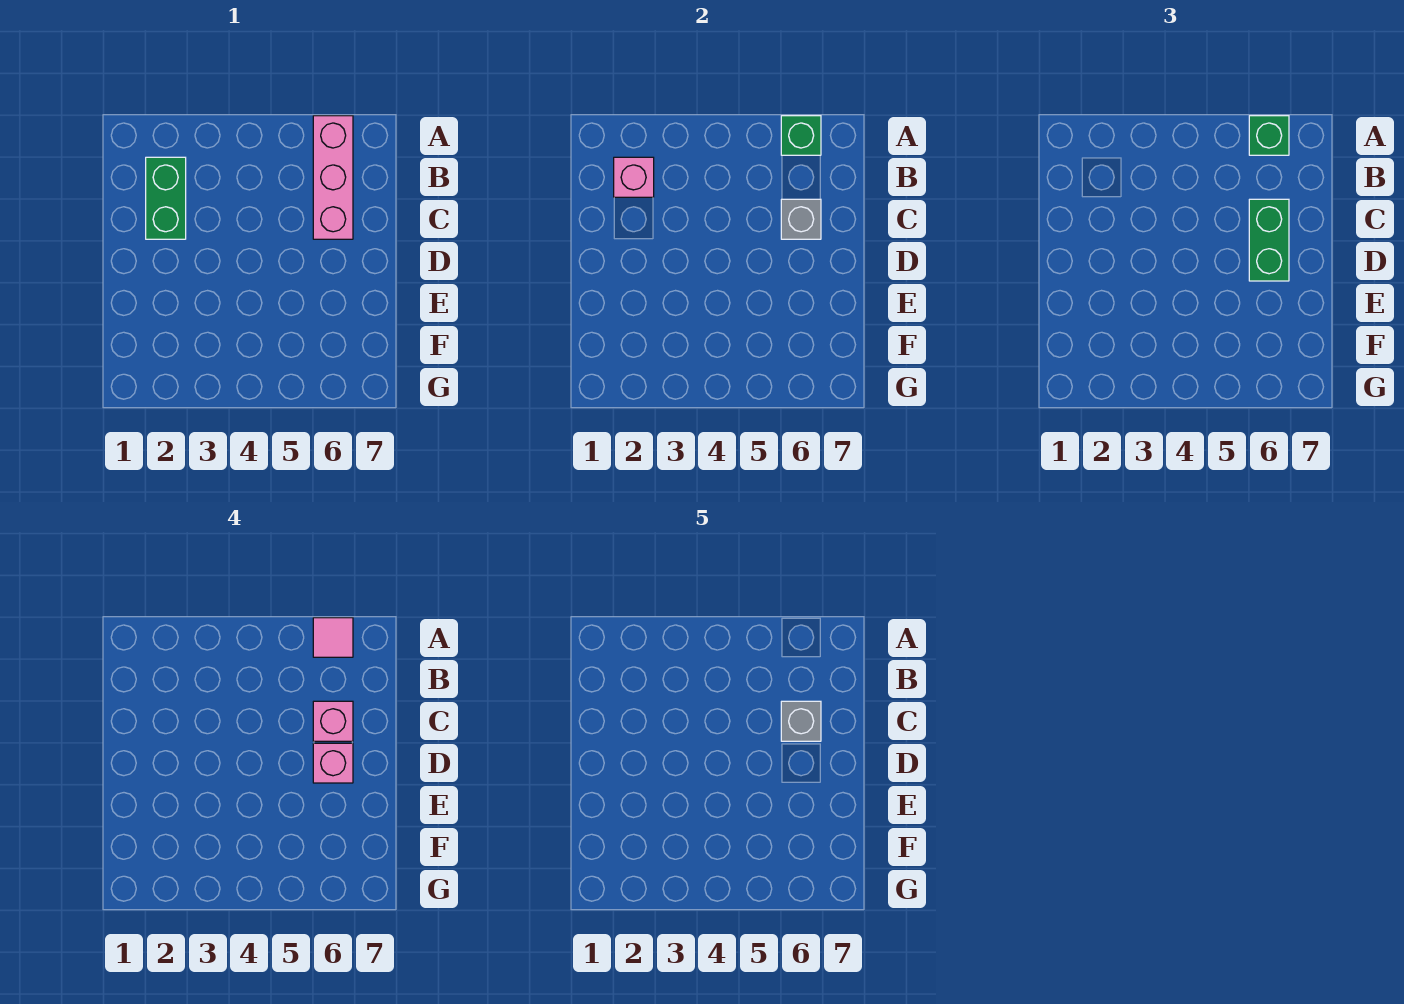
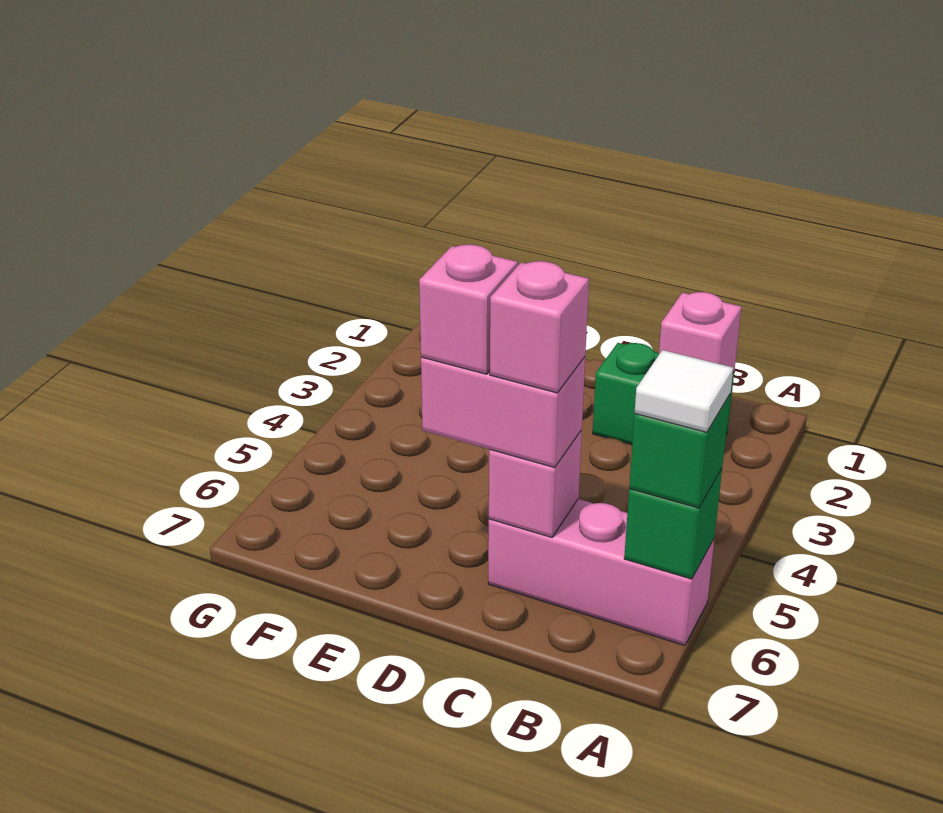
pink 1x1 tile [313,618,353,657] -> white 1x1 tile [635,350,733,432]
grey 1x1 brick [781,199,821,239] -> pink 1x1 brick [489,431,582,537]
green 1x2 brick [1249,199,1289,281] -> pink 1x2 brick [421,357,585,468]
grey 1x1 brick [781,701,821,741] -> none

